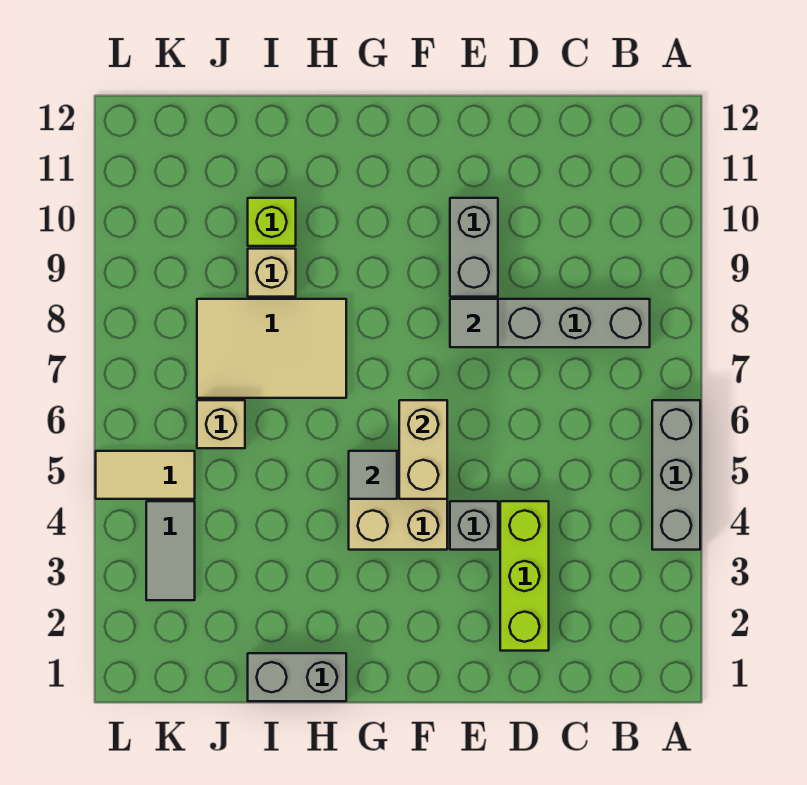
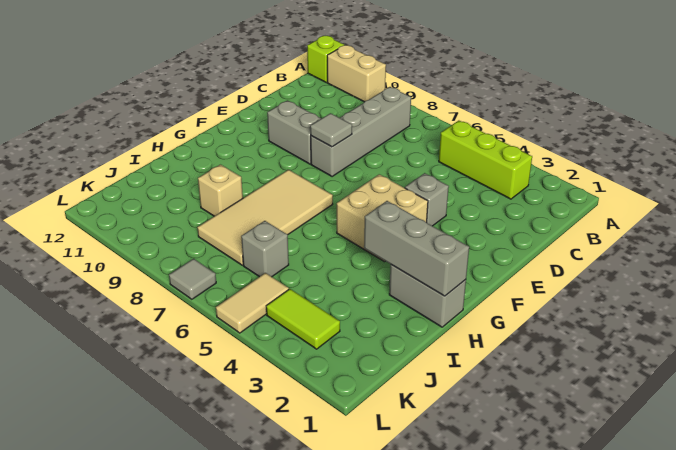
grey 1x3 brick [652,400,700,550] -> grey 1x3 brick moved to [364,201,469,296]
lime 1x3 brick [500,501,549,651] -> lime 1x3 brick moved to [439,121,532,199]
tan 1x2 brick [399,400,447,499] -> tan 1x2 brick moved to [327,45,386,102]
grey 1x1 tile [349,451,397,499] -> grey 1x1 tile moved to [169,259,216,299]
grey 1x2 brick [248,653,346,701] -> grey 1x2 brick turned to [389,265,466,327]
tan 2x3 tile [197,299,346,398] -> tan 2x4 tile [197,170,333,265]
lime 1x1 brick [248,198,296,246] -> lime 1x1 brick moved to [307,36,344,83]
tan 1x1 brick [197,400,245,448] -> grey 1x1 brick [241,221,289,277]
grey 1x2 tile [146,501,195,600] -> lime 1x2 tile [266,289,340,349]

